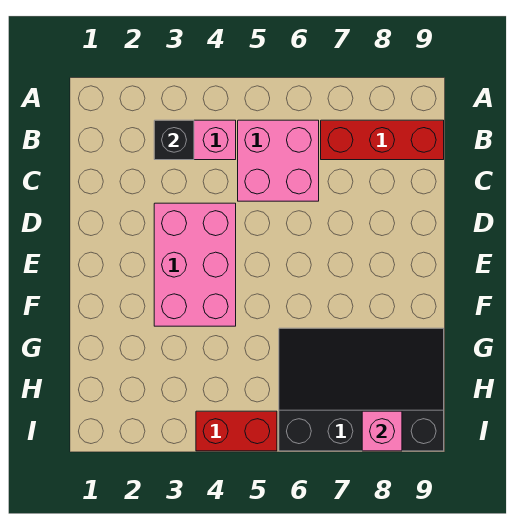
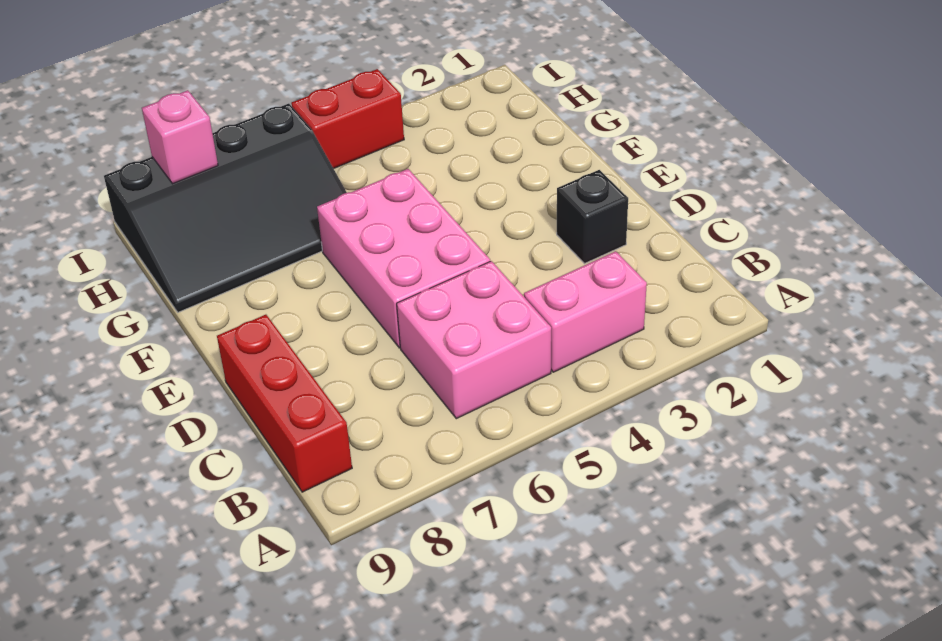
black 1x1 brick [154,120,194,160] -> black 1x1 brick moved to [557,170,628,264]
red 1x3 brick [321,120,444,160] -> red 1x3 brick turned to [217,315,352,492]
pink 2x3 brick [154,203,236,326] -> pink 2x3 brick moved to [317,169,490,348]

